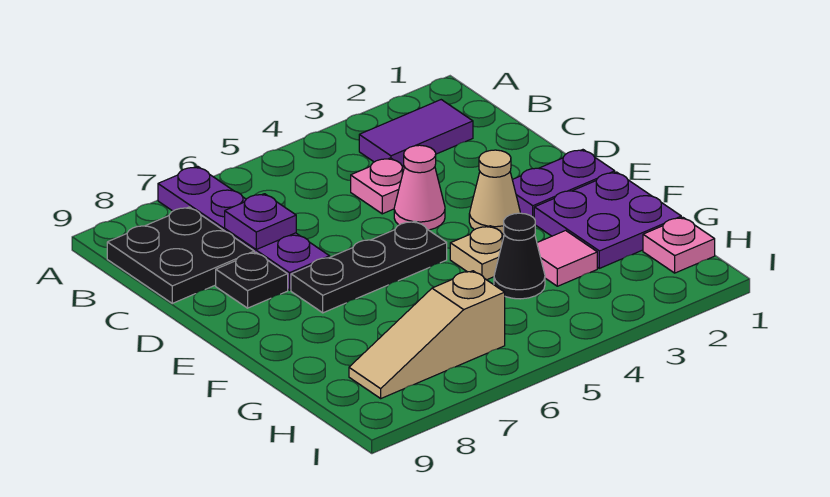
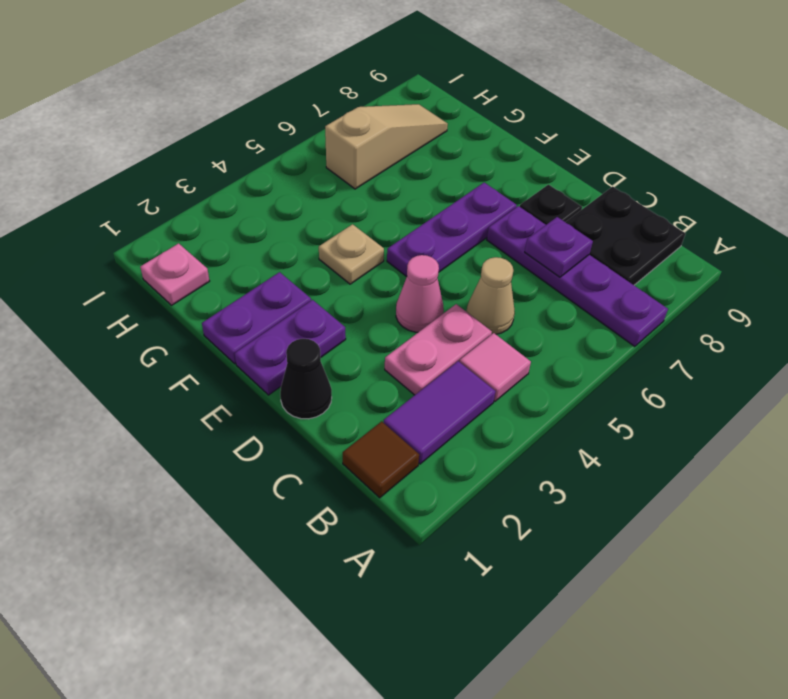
none -> brown 1x1 tile [343,421,419,498]
pink 1x1 plate [351,158,404,214] -> pink 1x2 plate [385,304,492,395]
tan 1x1 cone [469,150,520,235] -> tan 1x1 cone moved to [466,257,515,335]
black 1x3 plate [291,221,447,313] -> purple 1x3 plate [387,183,517,277]
purple 2x2 plate [534,172,681,268] -> purple 1x2 plate [202,272,311,364]
pink 1x1 tile [537,230,597,286] -> pink 1x1 tile moved to [460,333,531,401]
black 1x1 cone [494,213,545,299] -> black 1x1 cone moved to [280,339,332,419]

